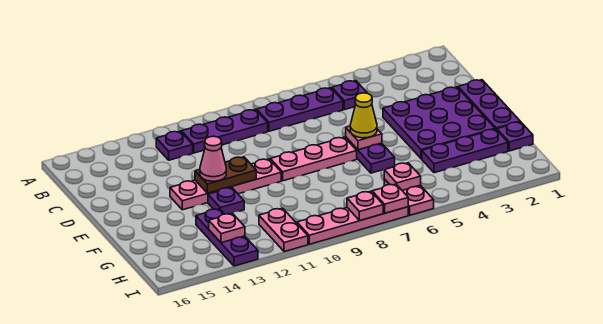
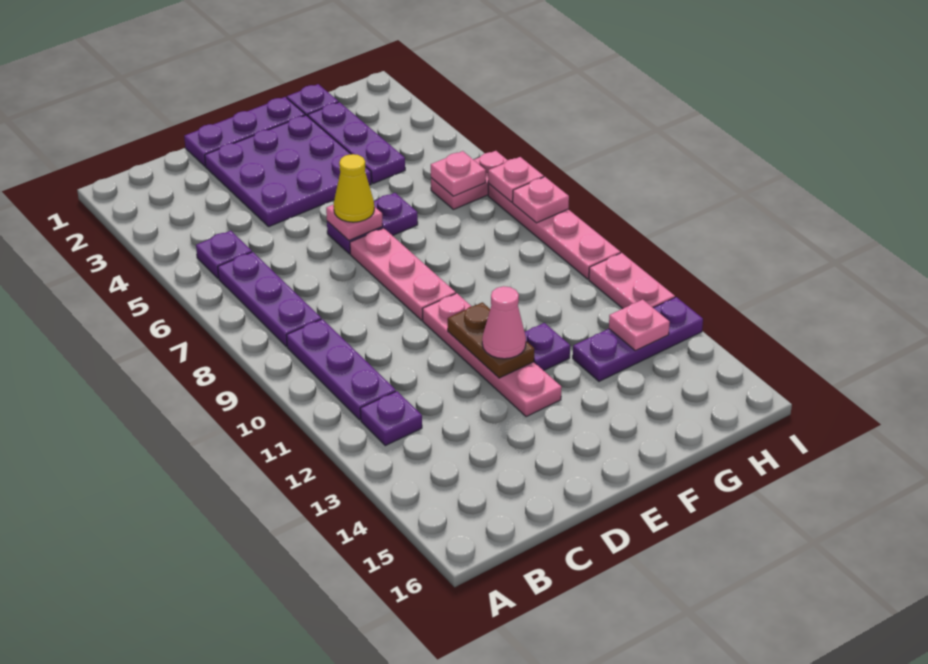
pink 1x2 plate [259,208,308,252] -> pink 1x2 plate turned to [589,253,675,309]

